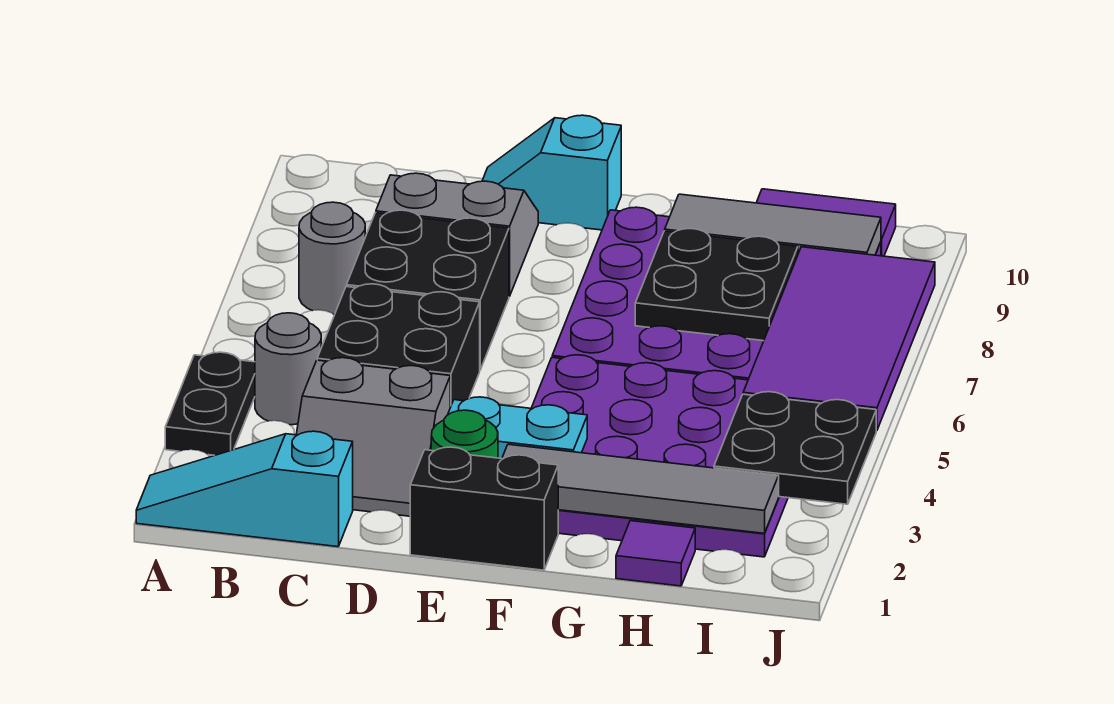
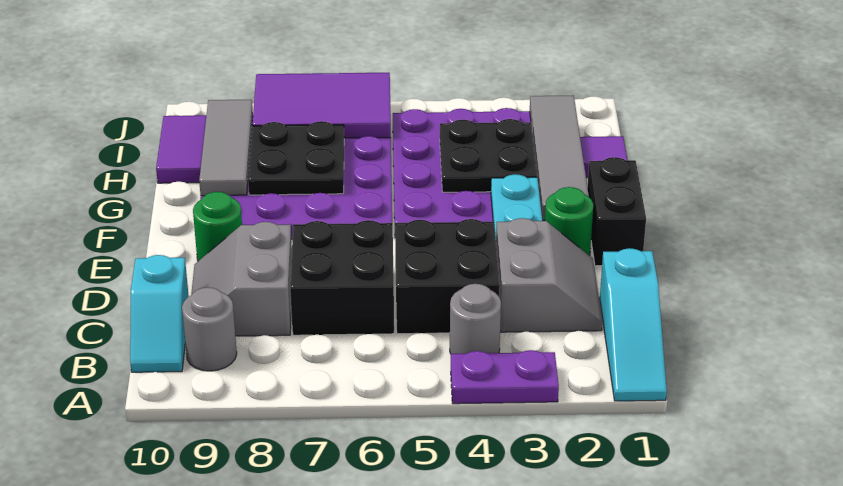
black 1x2 plate [165,352,255,455] -> purple 1x2 plate [451,350,559,404]
grey 1x1 round brick [299,202,365,314] -> grey 1x1 round brick moved to [182,287,237,371]
cyan 1x2 slope [482,115,621,230] -> cyan 1x2 slope moved to [130,255,189,372]
none -> green 1x1 round brick [193,192,242,261]
black 2x2 plate [714,392,876,504] -> black 2x2 plate moved to [440,119,537,192]
purple 2x4 tile [743,247,935,431] -> purple 2x3 tile [252,73,391,138]

